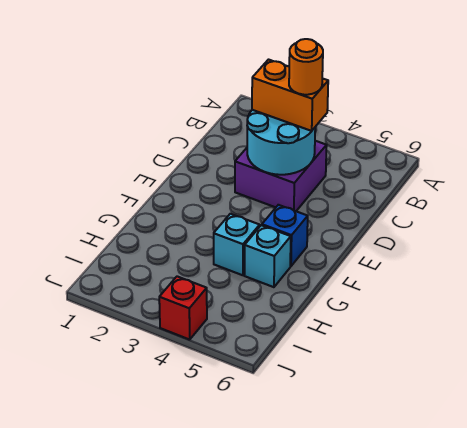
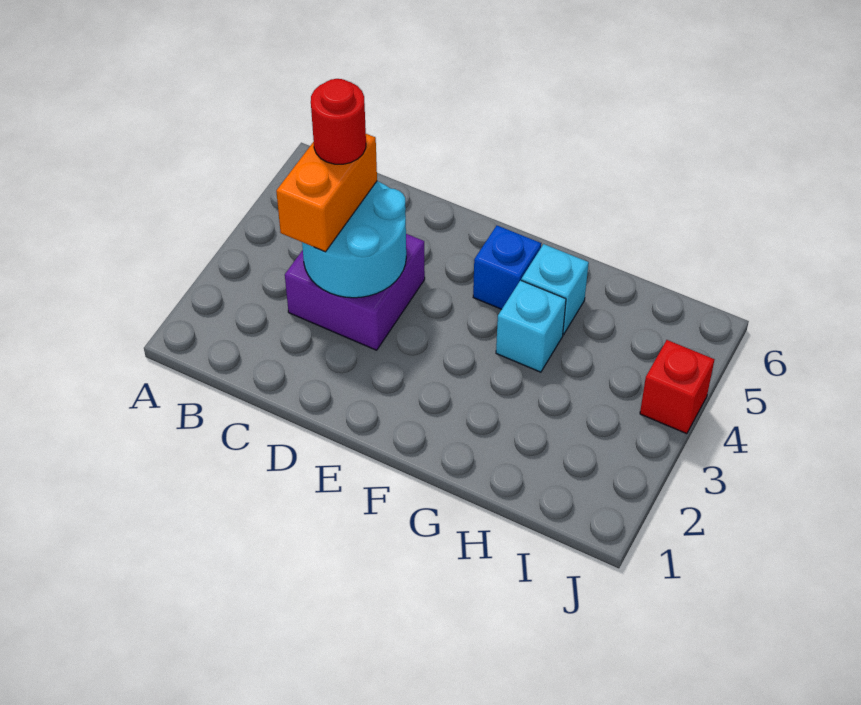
orange 1x1 round brick [289,39,323,95] -> red 1x1 round brick [311,79,366,164]

